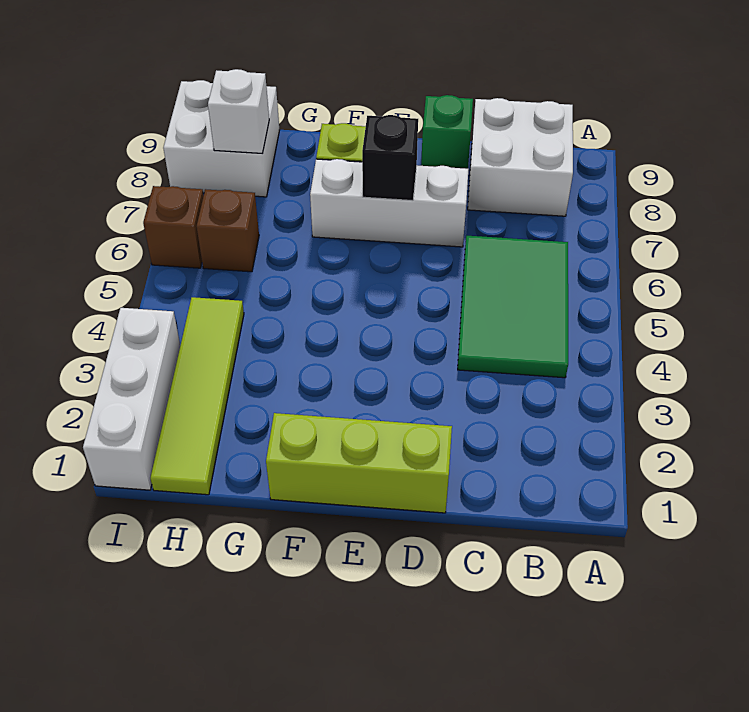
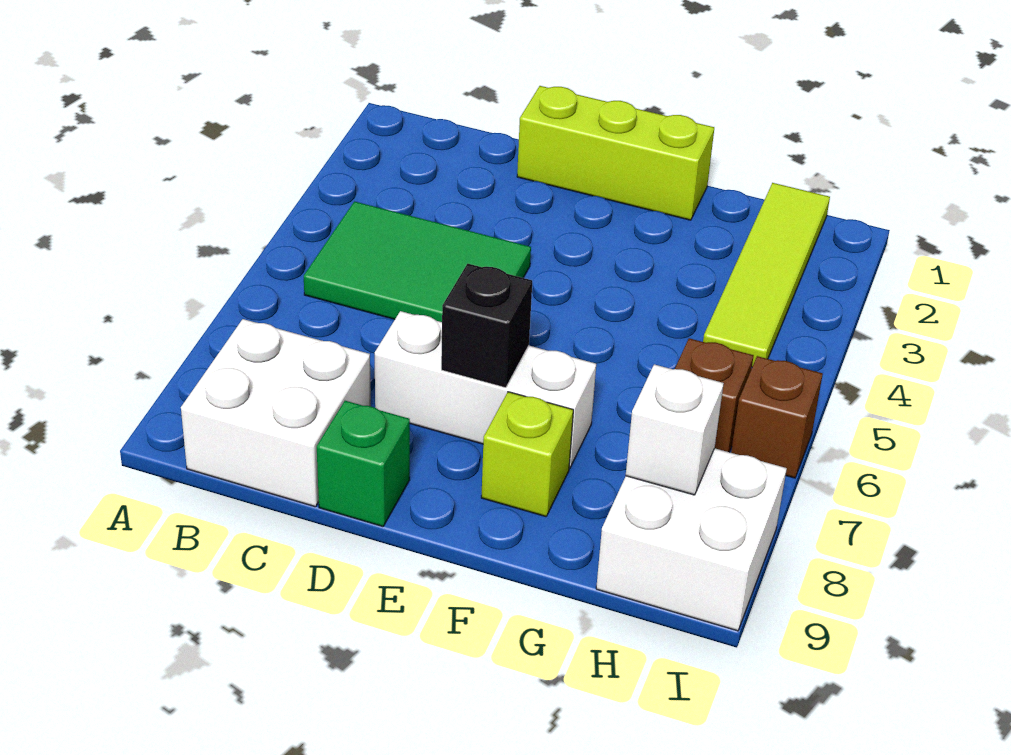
green 2x3 tile [458,236,568,378] -> green 2x3 tile turned to [304,202,531,322]
white 1x3 brick [83,308,180,490] -> none

